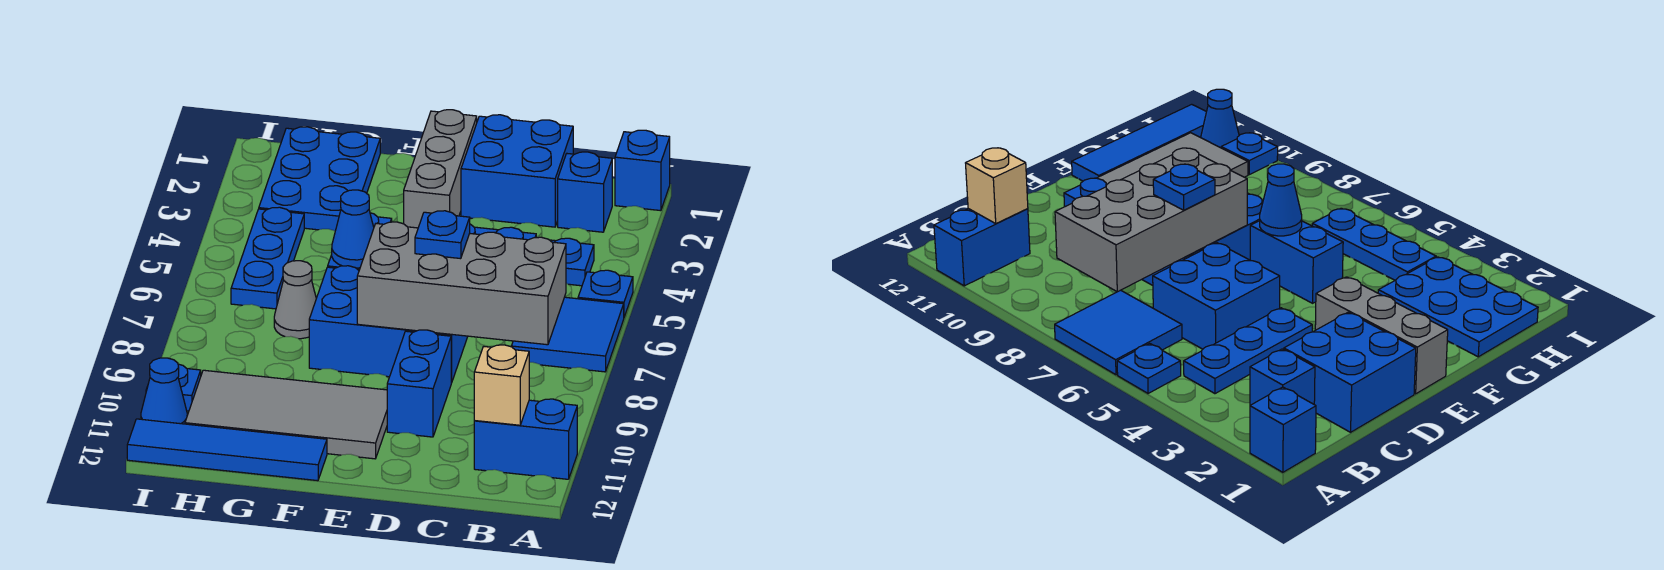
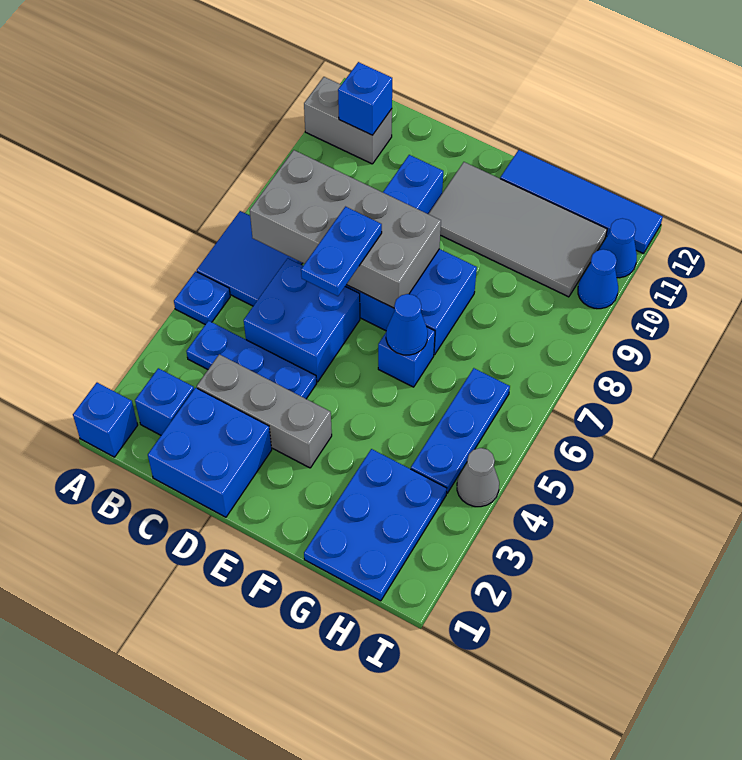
blue 1x2 brick [474,399,577,479] -> grey 1x2 brick [304,77,392,164]
tan 1x1 brick [474,345,529,425] -> blue 1x1 brick [338,62,392,135]
blue 1x1 plate [415,211,470,259] -> blue 1x2 plate [301,207,382,296]
grey 1x3 brick [404,110,477,228] -> grey 1x3 brick turned to [197,354,332,468]
blue 1x2 brick [1250,221,1343,303] -> blue 1x1 brick [378,327,435,387]
grey 1x1 cone [274,261,316,339] -> grey 1x1 cone moved to [457,448,499,507]
blue 1x1 plate [146,364,201,411] -> blue 1x1 cone [578,249,618,309]

